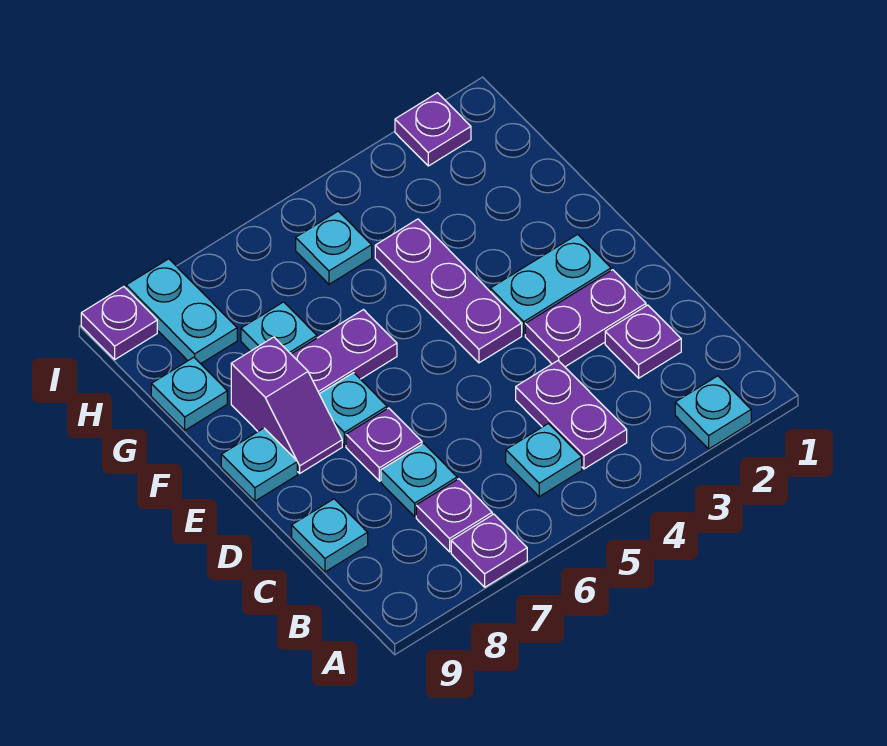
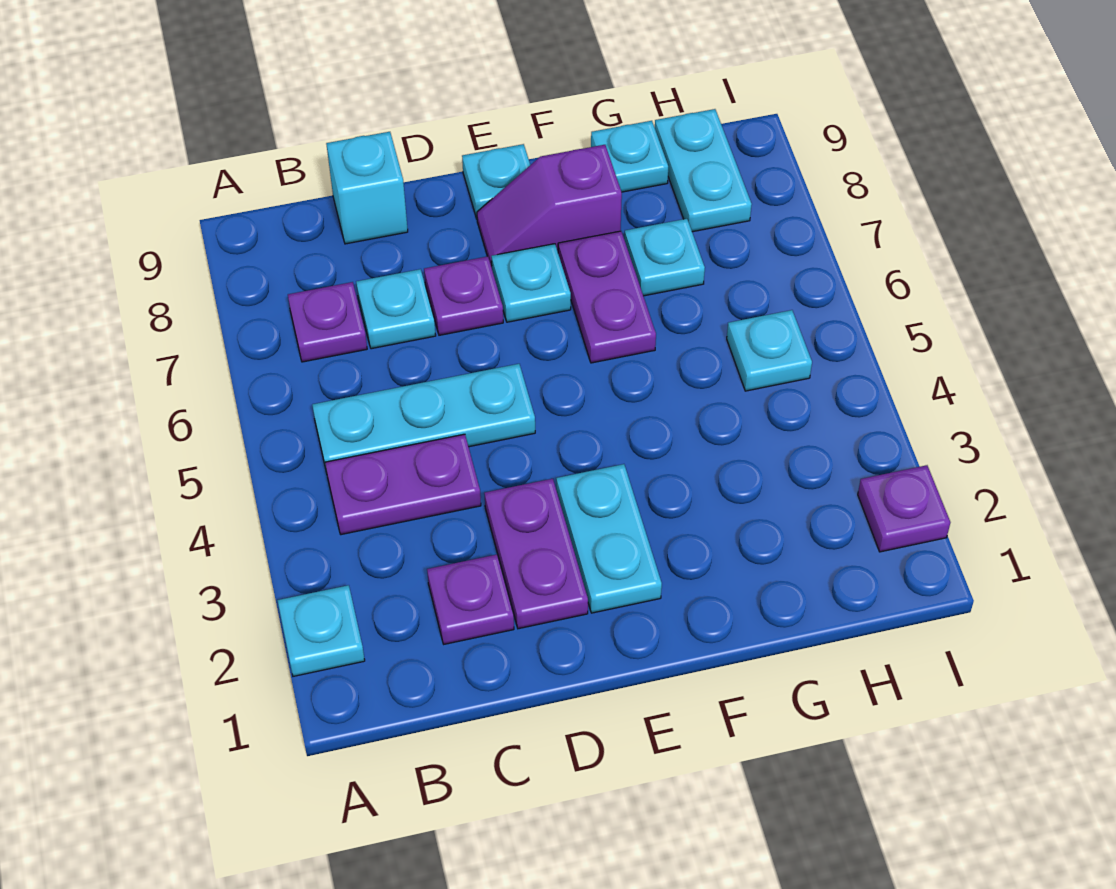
purple 1x1 plate [451,514,527,587] -> none
cyan 1x1 plate [506,423,582,497] -> cyan 1x3 plate [312,364,535,473]
cyan 1x1 plate [292,499,368,572] -> cyan 1x1 brick [326,132,408,244]
purple 1x3 plate [375,219,522,363] -> none
cyan 1x2 plate [126,259,237,364] -> cyan 1x2 plate turned to [655,109,752,232]
purple 1x1 plate [81,287,157,359] -> none

